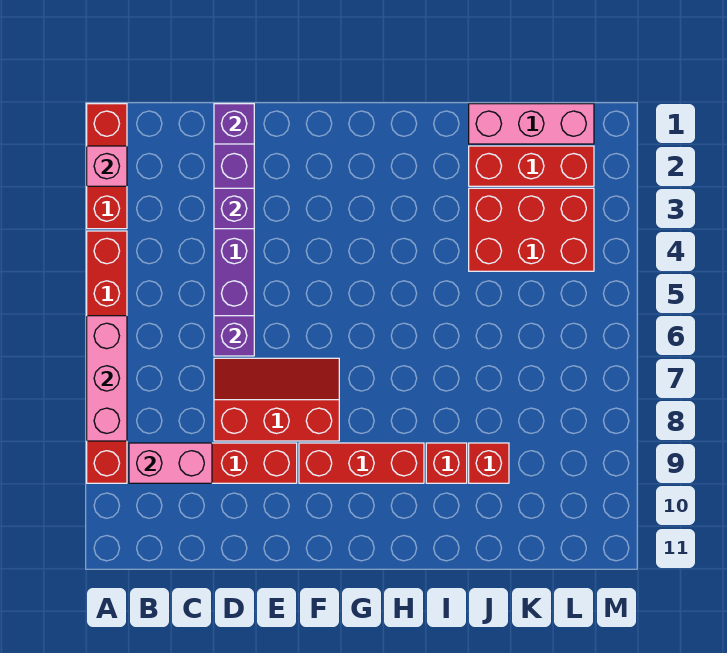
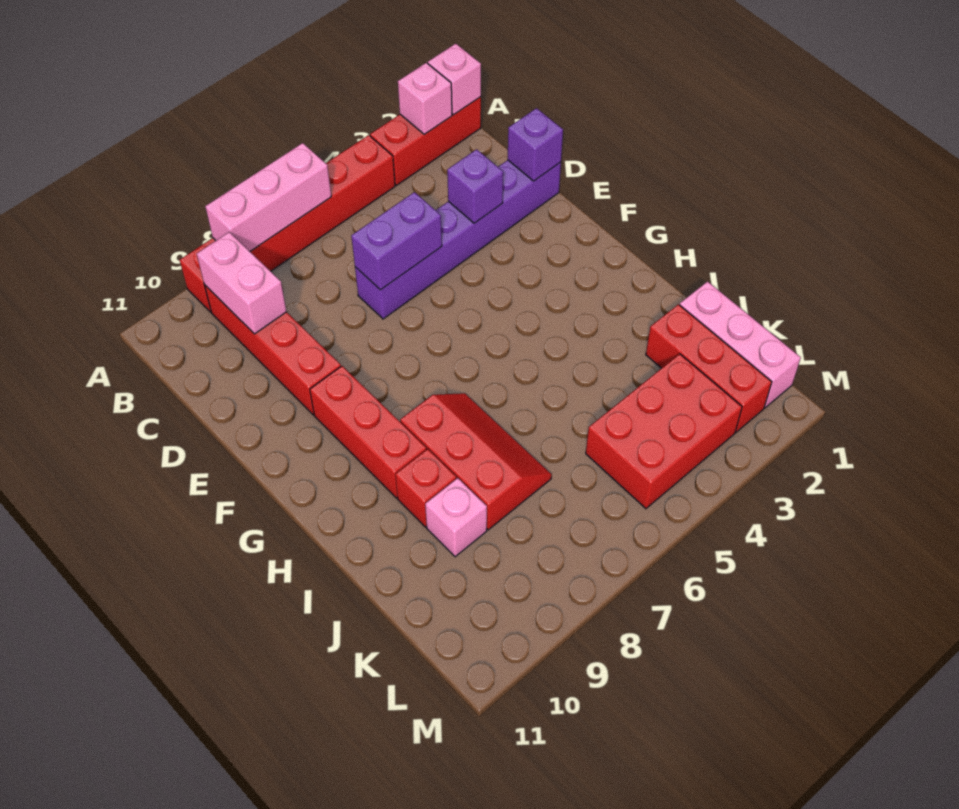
none -> pink 1x1 brick [428,44,481,115]
purple 1x1 brick [214,316,254,356] -> purple 1x2 brick [351,192,442,290]
red 2x3 slope [214,358,339,441] -> red 2x3 slope moved to [400,393,552,530]
red 2x3 brick [469,188,594,271] -> red 2x3 brick turned to [586,354,742,509]
red 1x1 brick [469,443,509,483] -> pink 1x1 brick [425,478,487,557]

